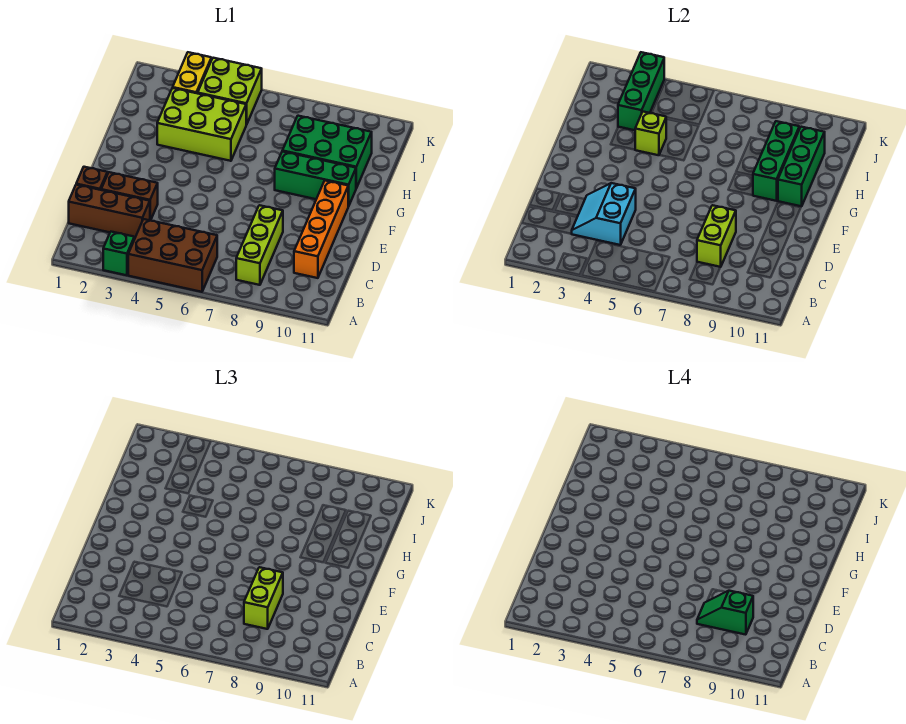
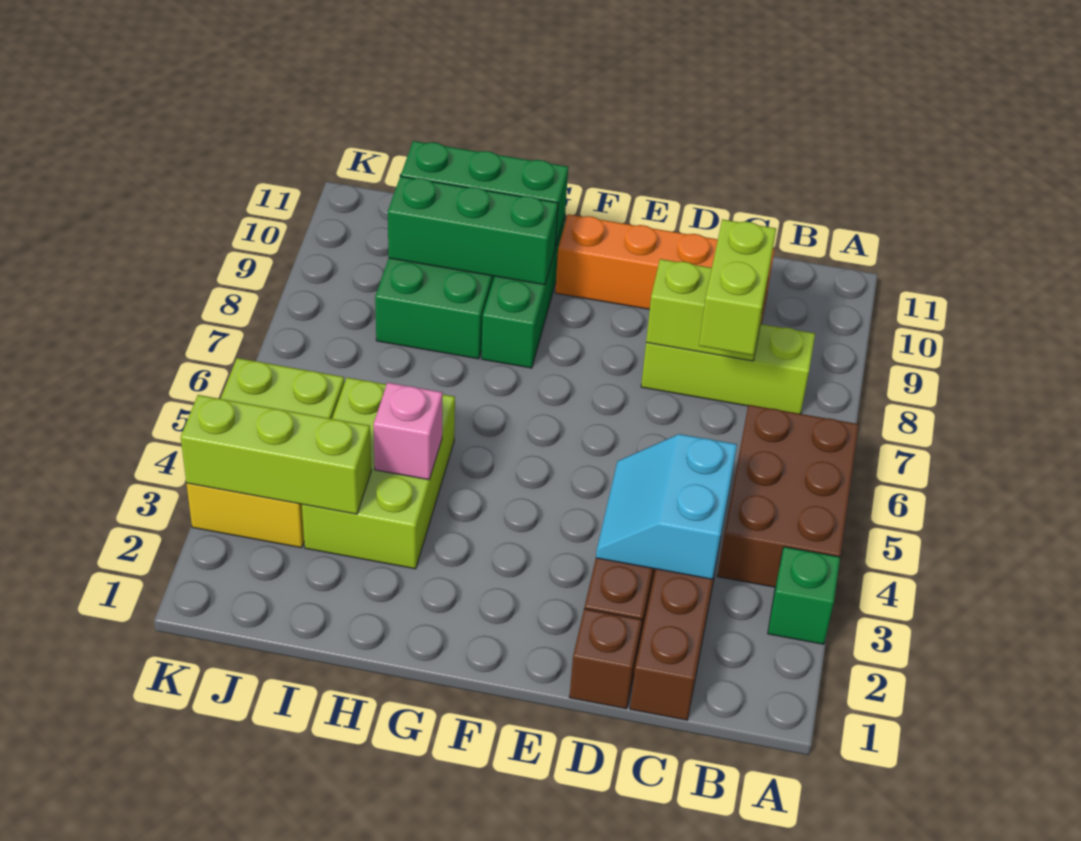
cyan 2x2 slope [572,183,636,245] -> cyan 2x2 slope turned to [596,434,737,579]
lime 1x2 brick [244,567,283,629] -> lime 1x2 brick turned to [699,219,776,355]
green 1x2 slope [697,591,753,635] -> none
lime 1x1 brick [635,112,666,155] -> pink 1x1 brick [373,383,443,480]
green 1x3 brick [618,52,664,130] -> lime 1x3 brick [181,395,371,514]

